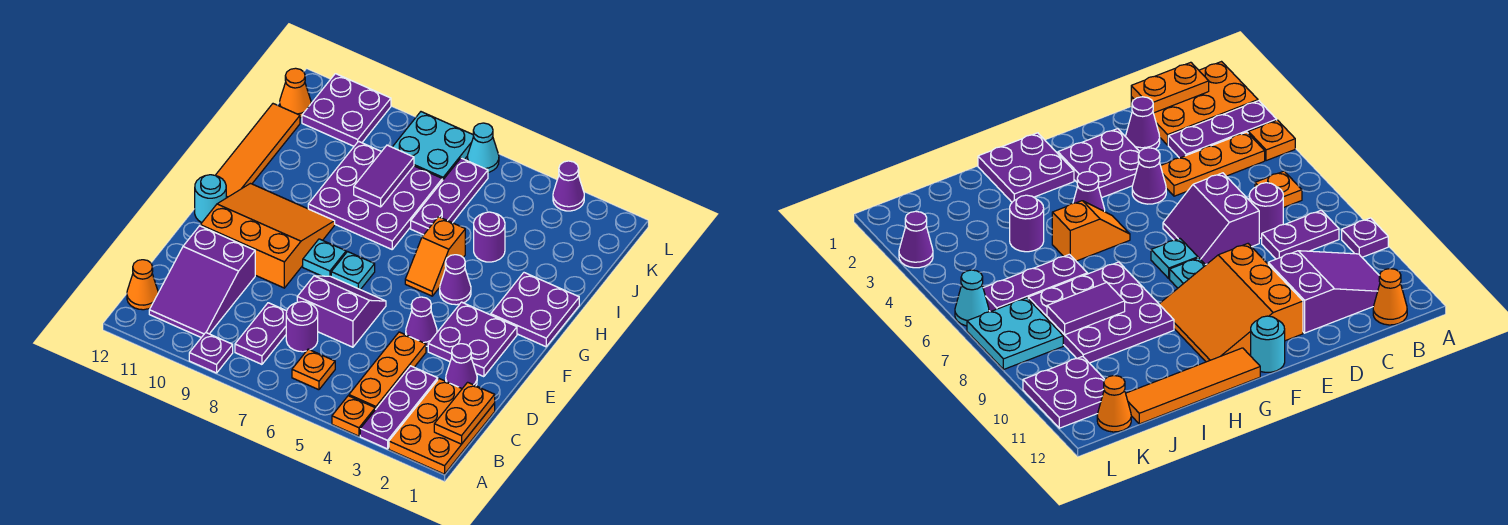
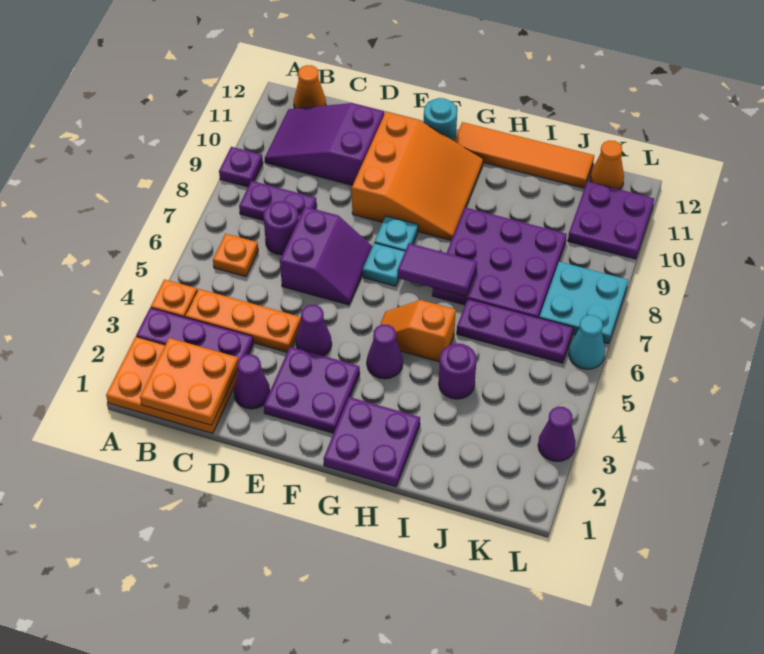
orange 1x2 plate [434,382,495,444] -> orange 2x2 plate [140,338,238,425]
purple 1x2 tile [354,145,414,207] -> purple 1x2 tile moved to [398,243,477,296]

